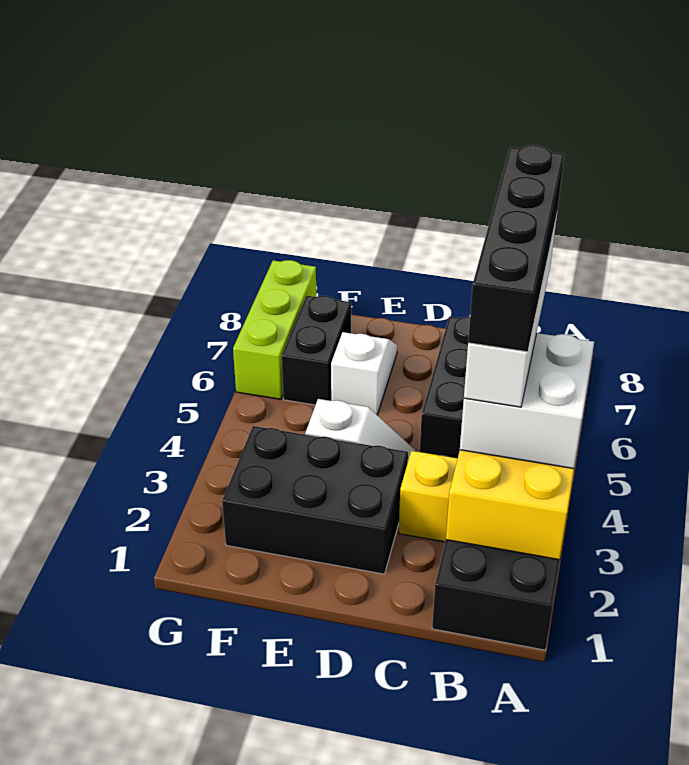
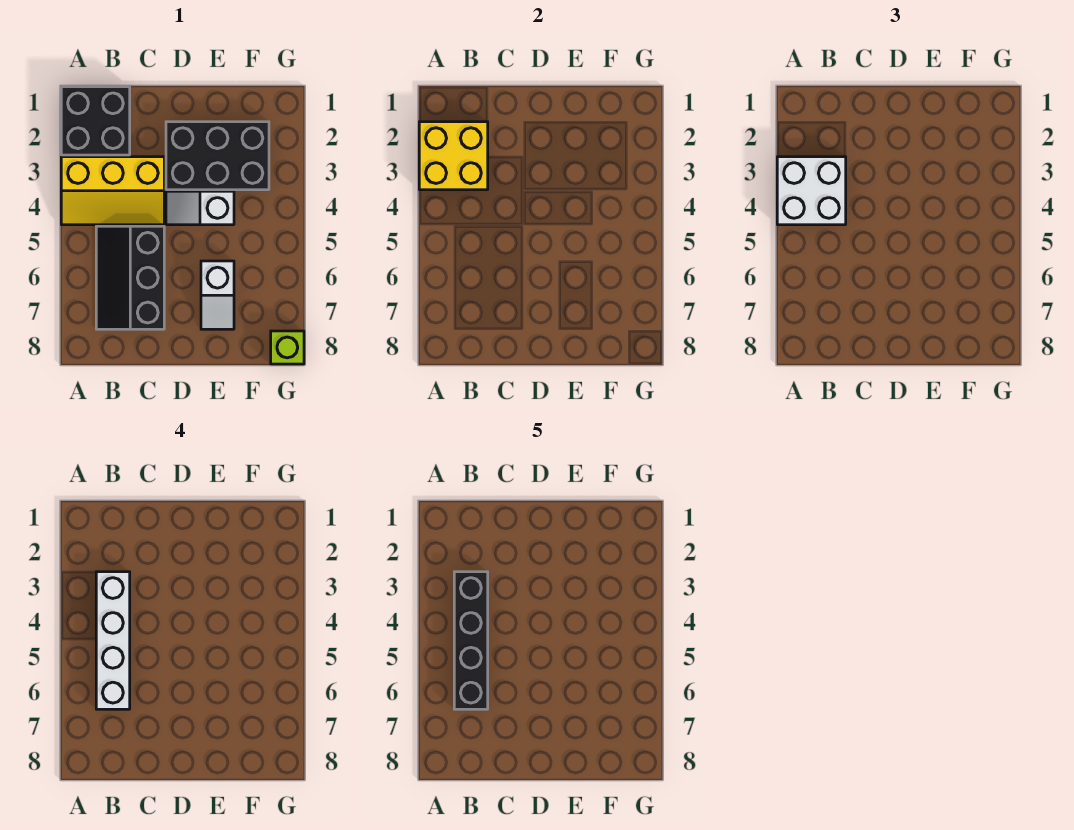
black 1x2 brick [282,296,351,405] -> none
lime 1x3 brick [233,260,316,399] -> lime 1x1 brick [271,331,304,364]

